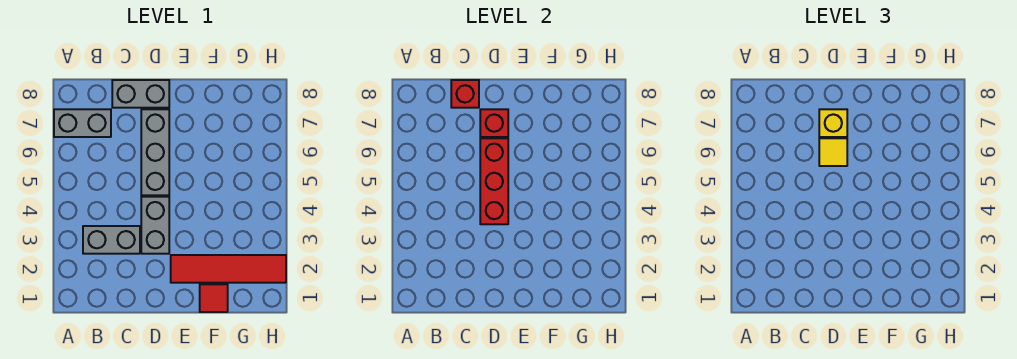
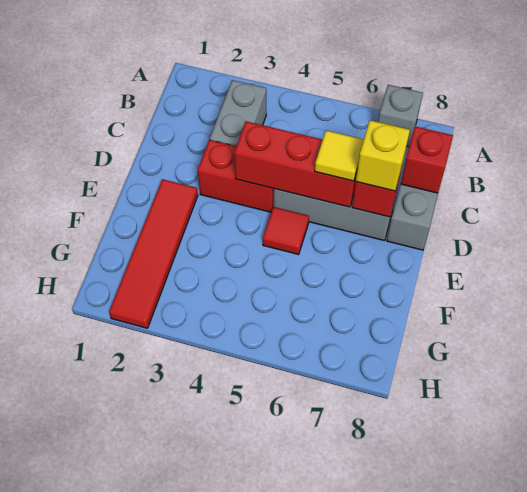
grey 1x2 brick [54,109,111,137] -> grey 1x1 brick [378,85,423,147]
grey 1x2 brick [141,197,169,254] -> red 1x2 brick [198,140,274,212]
red 1x1 tile [200,284,228,312] -> red 1x1 tile moved to [263,207,309,255]

